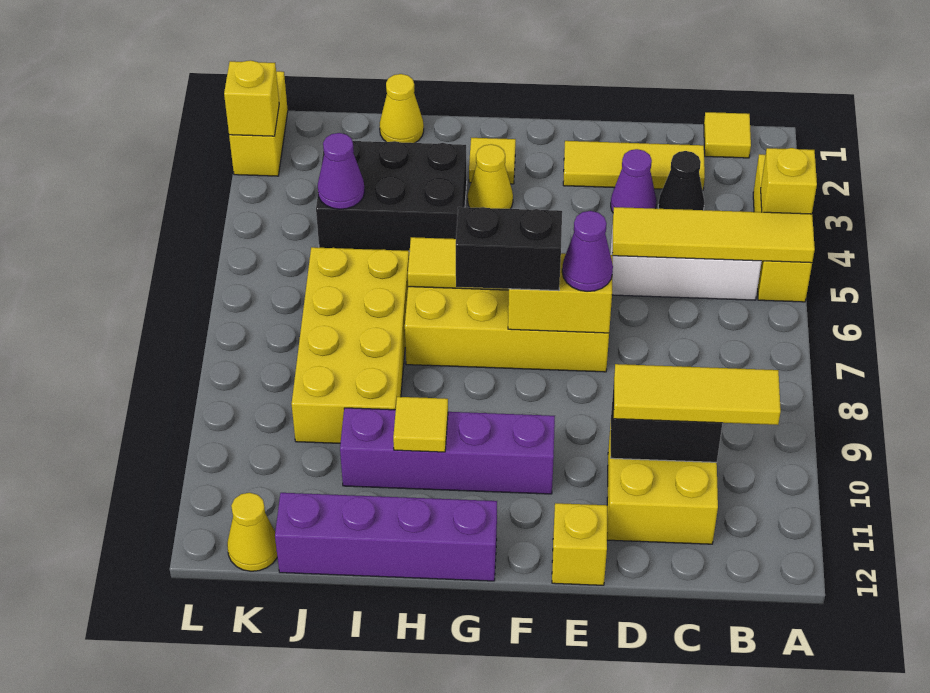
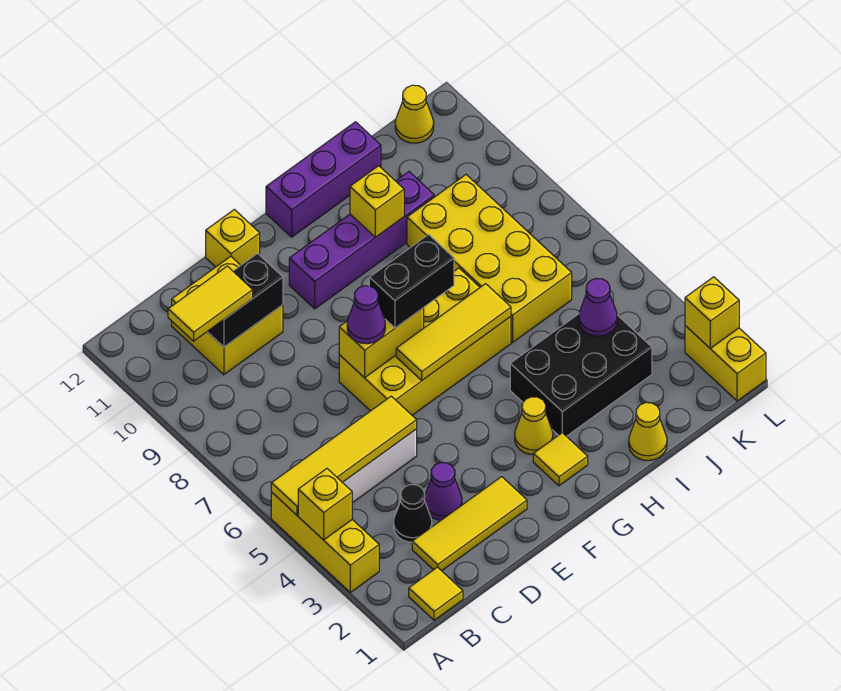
yellow 1x3 tile [614,364,781,425] -> yellow 1x2 tile [168,266,253,341]
purple 1x4 brick [275,493,497,581] -> purple 1x3 brick [266,122,381,237]
yellow 1x1 tile [393,397,448,452] -> yellow 1x1 brick [350,166,404,237]

